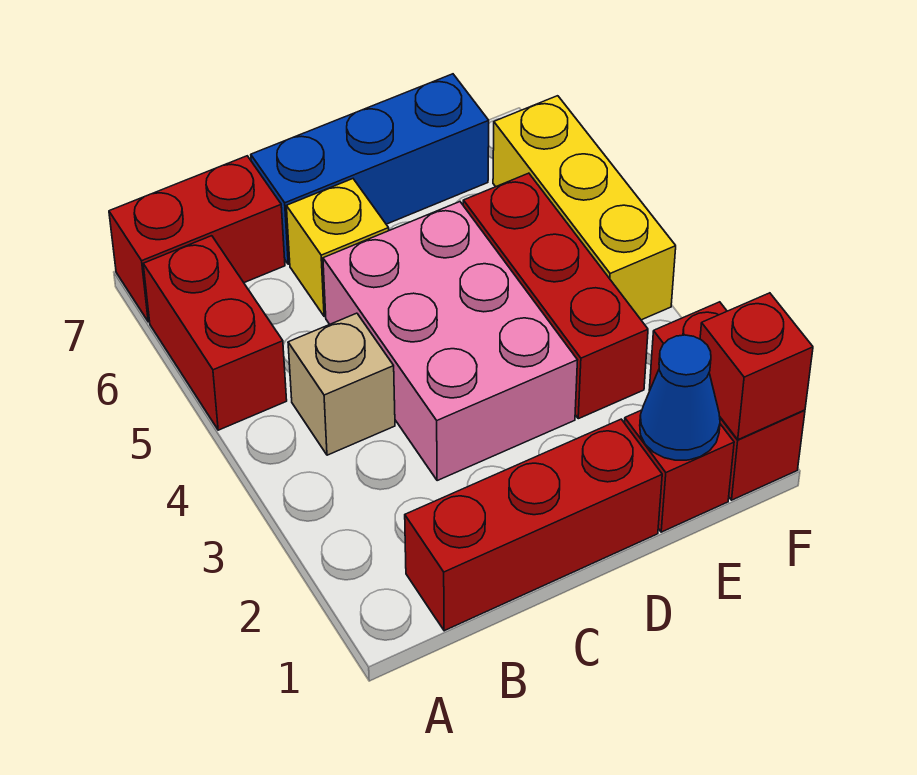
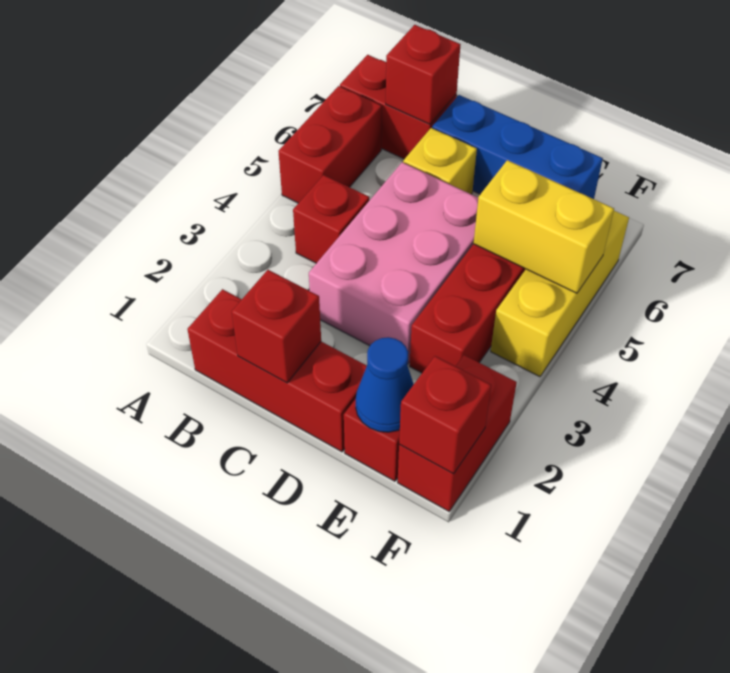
tan 1x1 brick [288,313,395,455] -> red 1x1 brick [293,175,369,263]
none -> red 1x1 brick [386,25,461,124]
none -> red 1x1 brick [232,270,321,383]
none -> yellow 1x2 brick [474,160,614,293]

